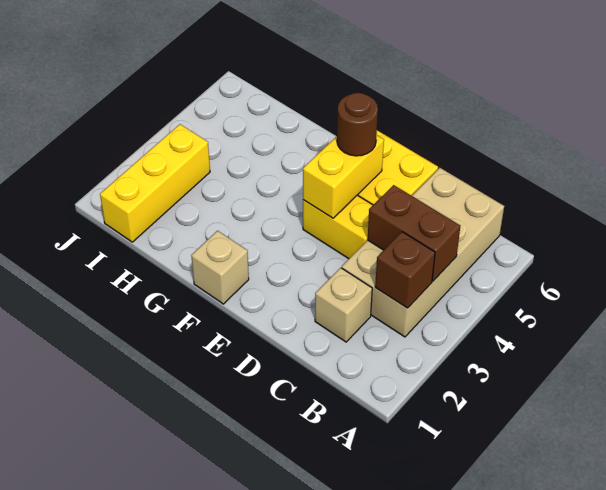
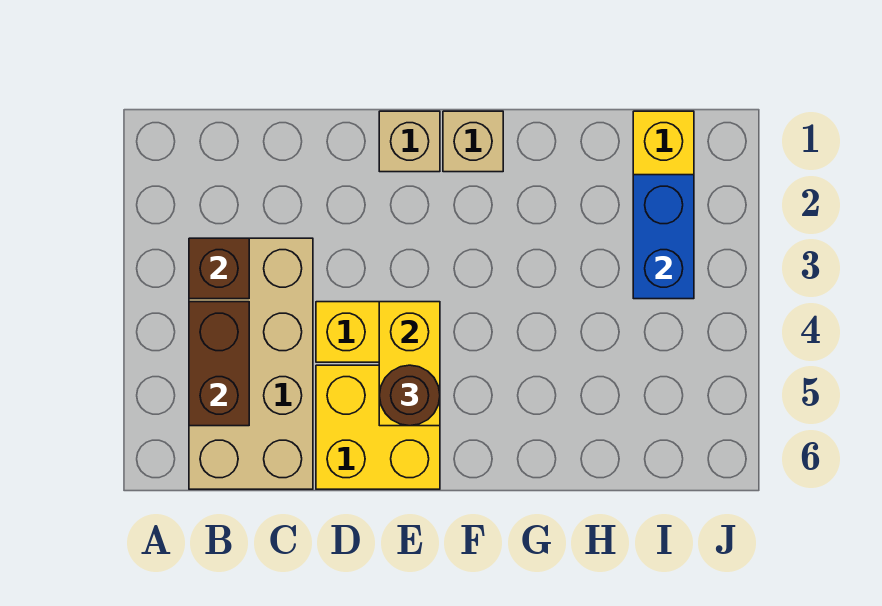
brown 1x2 brick [368,185,460,281] -> brown 1x2 brick turned to [189,302,249,426]
tan 1x1 brick [315,268,372,342] -> tan 1x1 brick moved to [379,111,440,172]
none -> blue 1x2 brick [633,175,694,299]

